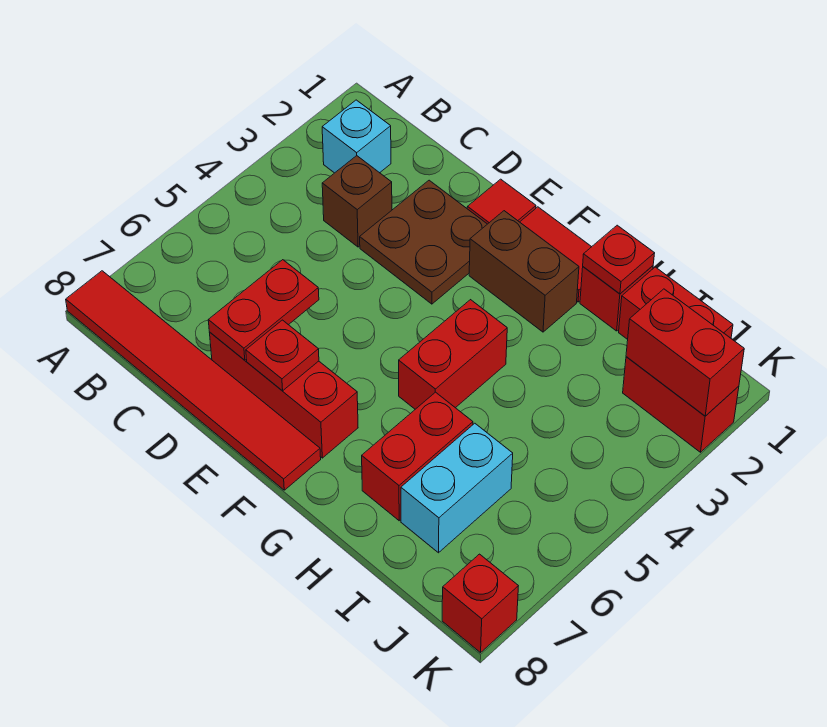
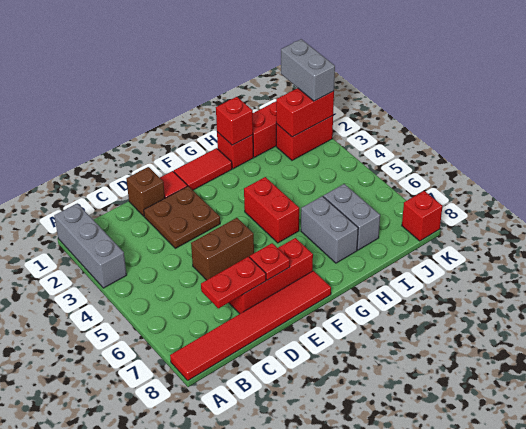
none -> grey 1x3 brick [54,203,127,288]
cyan 1x1 brick [322,100,391,173] -> none
brown 1x1 brick [322,156,392,247] -> brown 1x1 brick moved to [126,167,165,216]
red 1x2 plate [208,260,319,360] -> red 1x2 plate turned to [201,257,266,308]
brown 1x2 brick [469,211,579,332] -> brown 1x2 brick moved to [191,218,254,280]
red 1x1 plate [583,225,655,294] -> red 1x1 brick [216,97,253,145]
red 1x2 brick [362,392,473,521] -> grey 1x2 brick [301,196,358,263]
cyan 1x2 brick [401,423,513,553] -> grey 1x2 brick [323,184,380,250]
none -> grey 1x2 brick [281,39,335,101]

